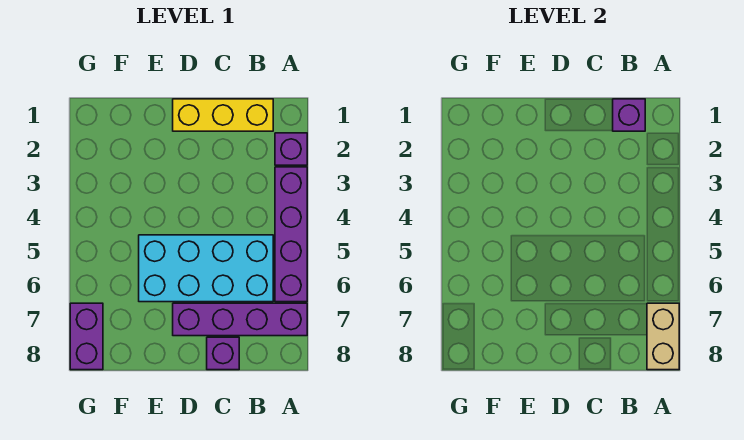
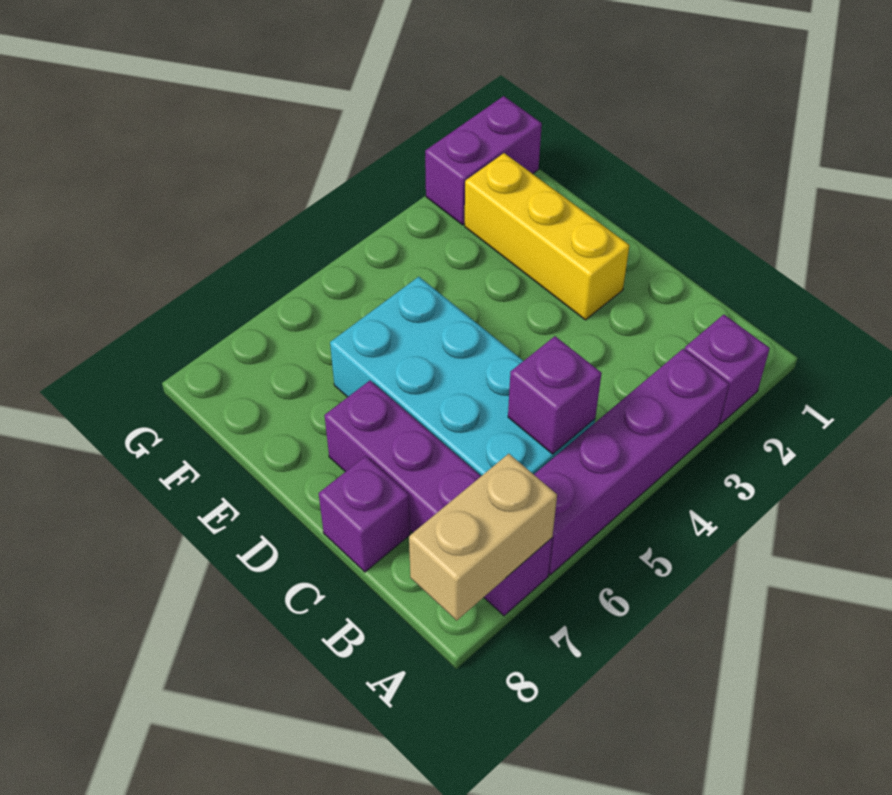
yellow 1x3 brick [173,99,273,131] -> yellow 1x3 brick moved to [465,153,629,320]
purple 1x1 brick [613,99,645,131] -> purple 1x1 brick moved to [508,336,602,454]
purple 1x2 brick [70,303,103,370] -> purple 1x2 brick moved to [425,96,542,225]

